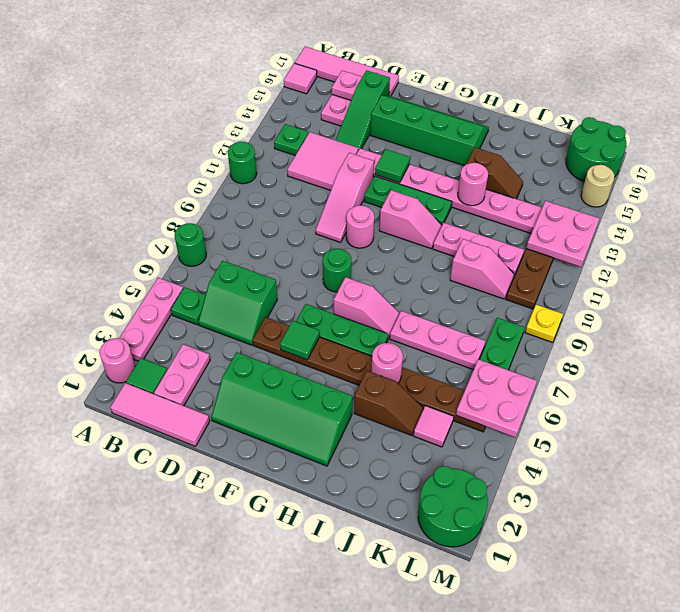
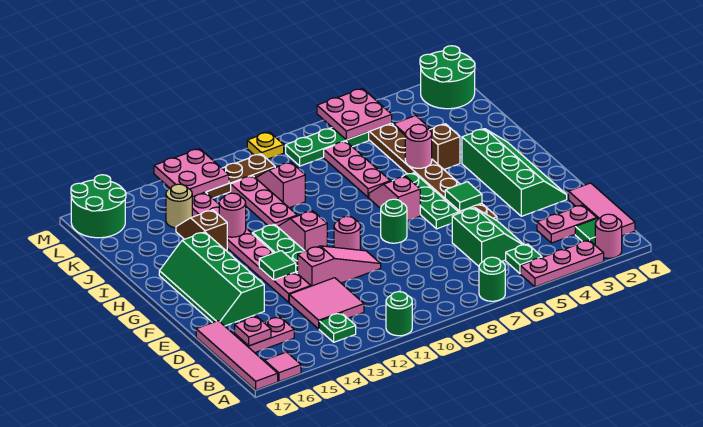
green 1x3 slope [336,70,390,150] -> none
tan 1x1 round brick [581,165,614,207] -> tan 1x1 round brick moved to [166,184,192,228]

